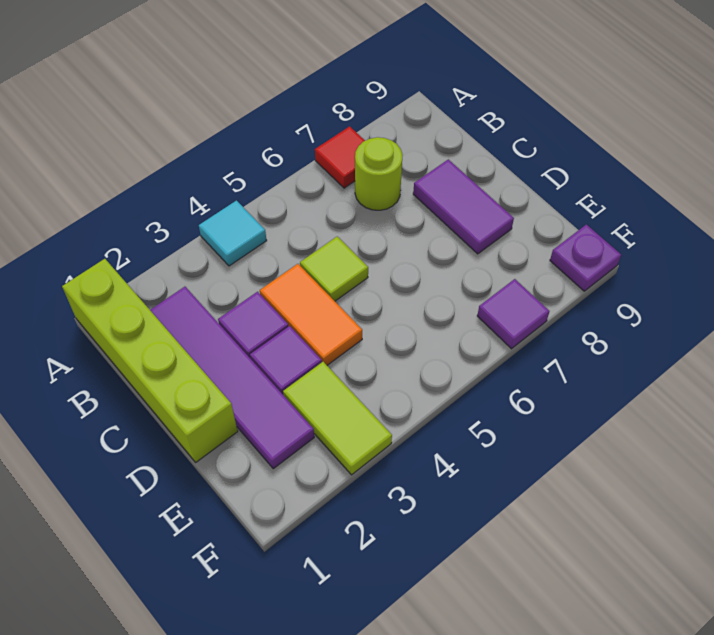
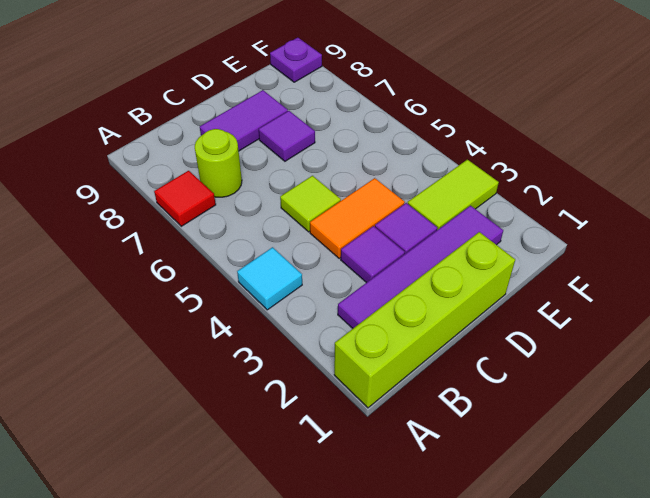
purple 1x1 tile [477,279,550,349] -> purple 1x1 tile moved to [259,111,315,161]

